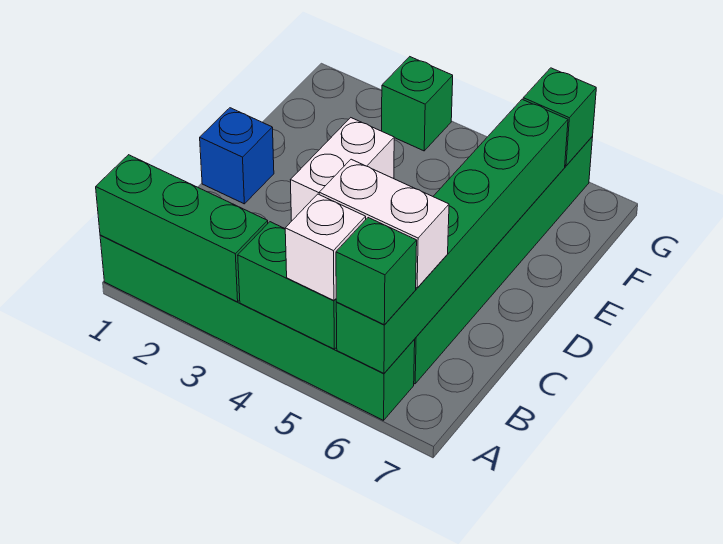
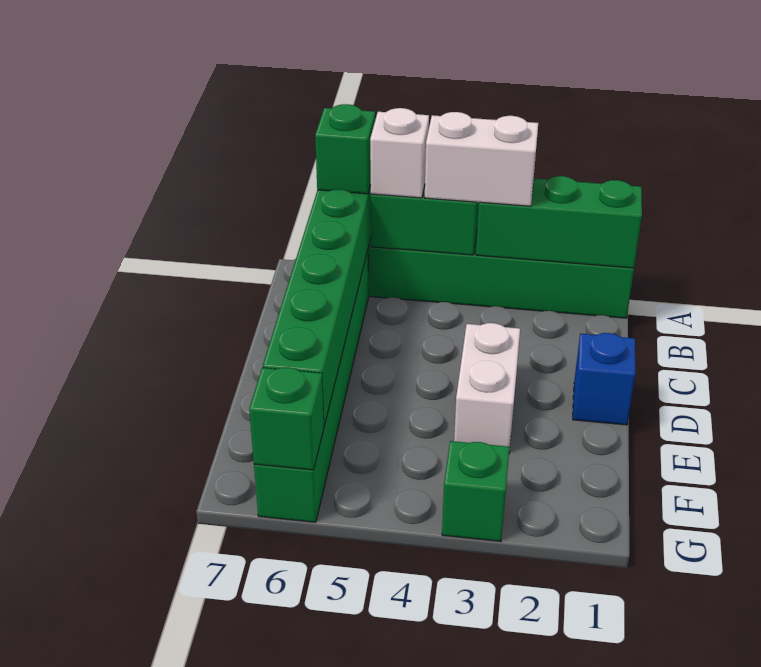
white 1x2 brick [319,159,449,288] -> white 1x2 brick moved to [425,112,538,206]

